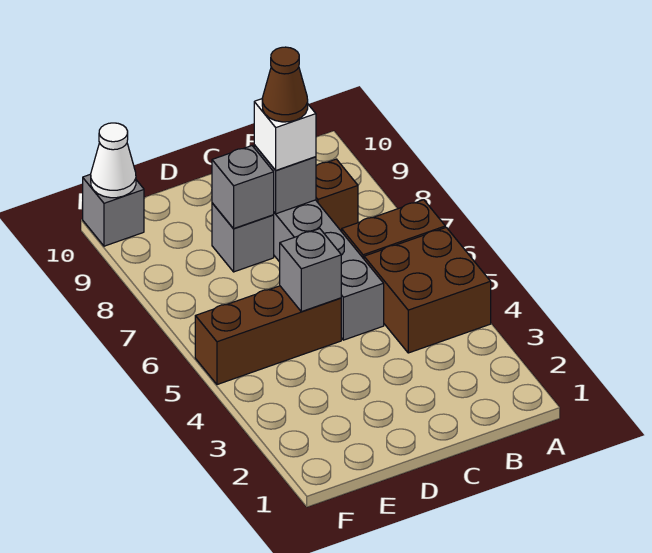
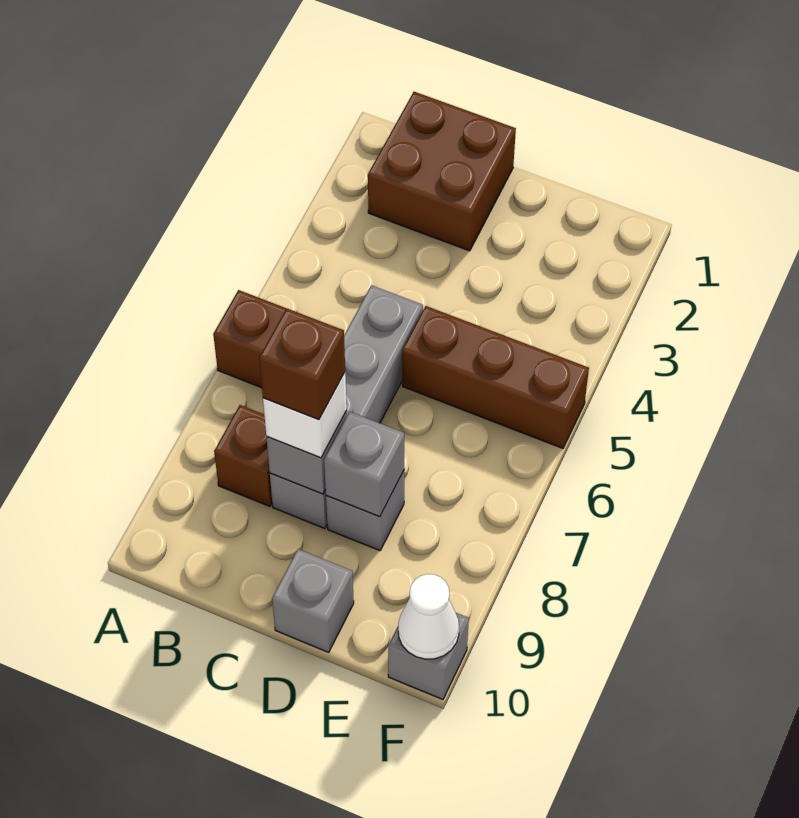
brown 2x2 brick [364,227,491,353] -> brown 2x2 brick moved to [368,92,516,251]
brown 1x1 cone [262,47,308,122] -> brown 1x1 brick [259,308,345,420]
grey 1x1 brick [280,229,341,312] -> grey 1x1 brick moved to [272,549,354,652]

